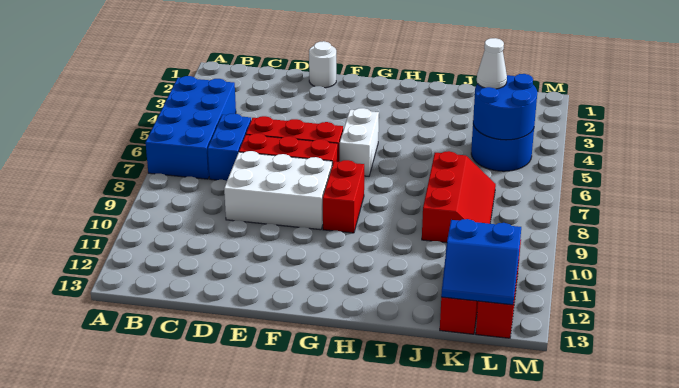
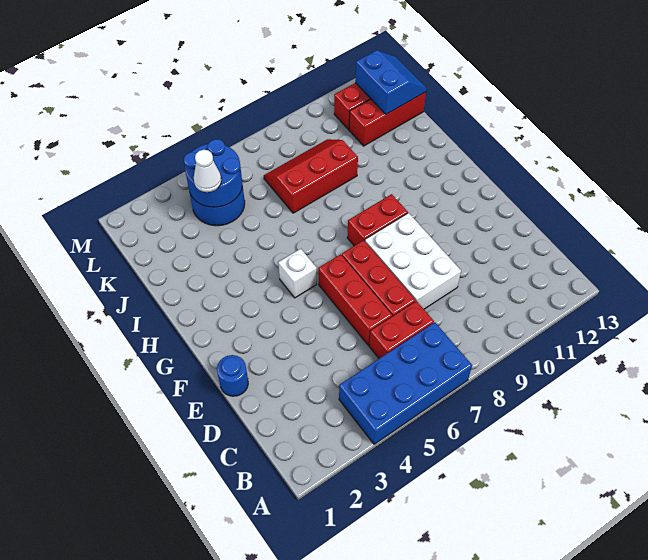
blue 1x2 brick [208,113,251,181] -> red 1x2 brick [369,301,434,359]
white 1x1 round brick [309,41,336,88] -> blue 1x1 round brick [217,355,248,396]
white 1x2 brick [340,108,379,176] -> white 1x1 brick [278,249,317,298]

